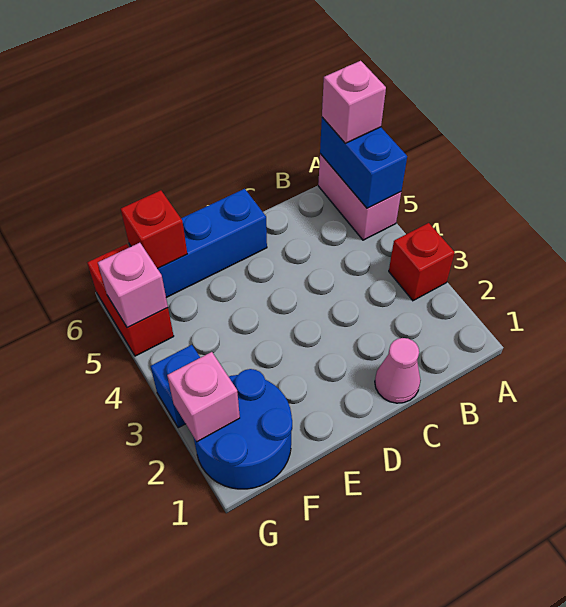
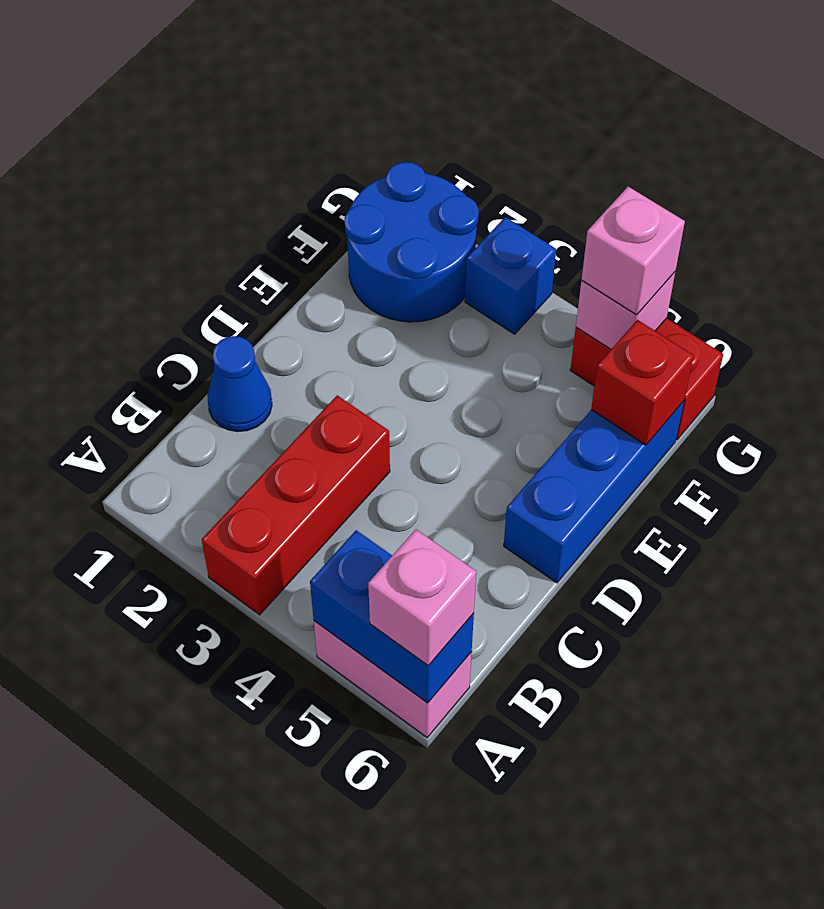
red 1x1 brick [389,223,455,301] -> red 1x3 brick [202,395,390,615]
pink 1x1 cone [375,338,421,403] -> blue 1x1 cone [207,336,272,432]
pink 1x1 brick [167,352,240,442] -> pink 1x1 brick moved to [581,187,685,315]

